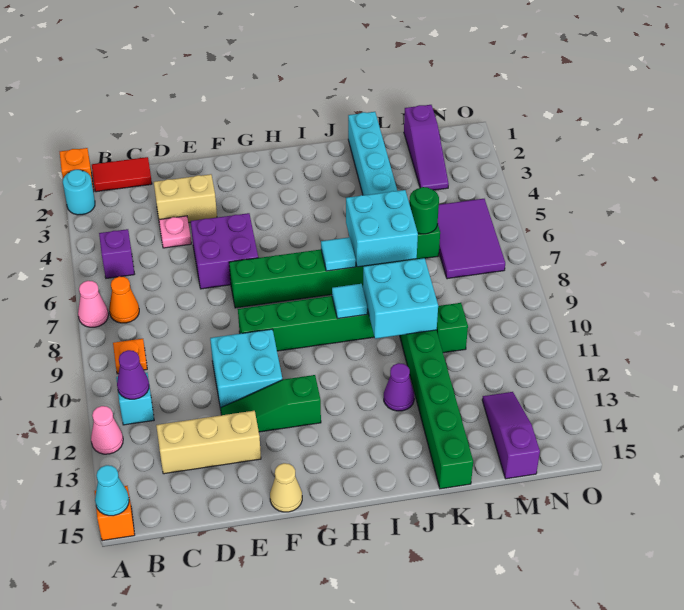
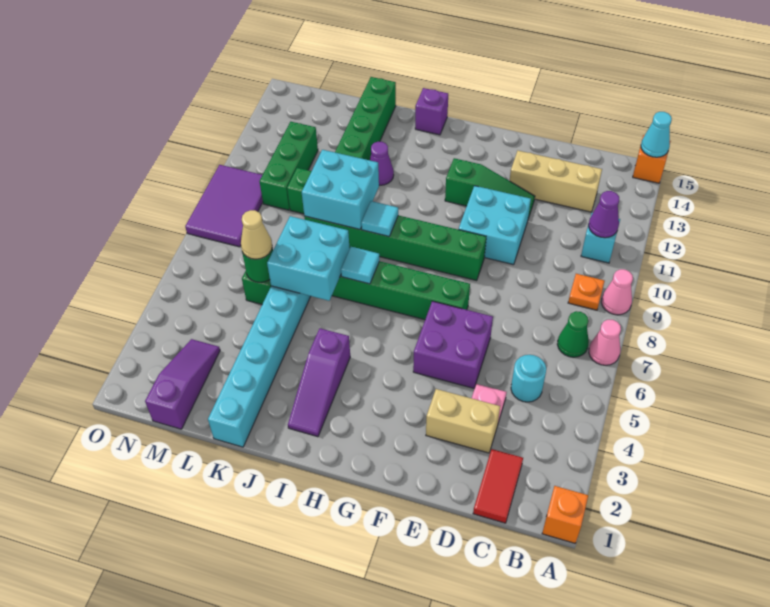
cyan 1x1 round brick [63,170,95,215] -> cyan 1x1 round brick moved to [511,355,546,402]
pink 1x1 cone [91,406,123,454] -> pink 1x1 cone moved to [601,269,633,315]
red 1x2 tile [92,157,152,192] -> red 1x2 tile turned to [473,449,523,523]
purple 1x1 brick [99,229,134,278] -> purple 1x1 brick moved to [415,88,448,135]
orange 1x1 cone [109,276,139,323] -> green 1x1 cone [557,311,589,357]
tan 1x1 cone [270,463,302,512] -> tan 1x1 cone moved to [241,210,272,259]
purple 2x3 tile [438,199,505,279] -> purple 2x3 tile moved to [185,165,263,247]
none -> green 1x3 brick [260,122,318,210]
purple 1x3 slope [482,392,540,479] -> purple 1x3 slope moved to [288,328,350,437]

